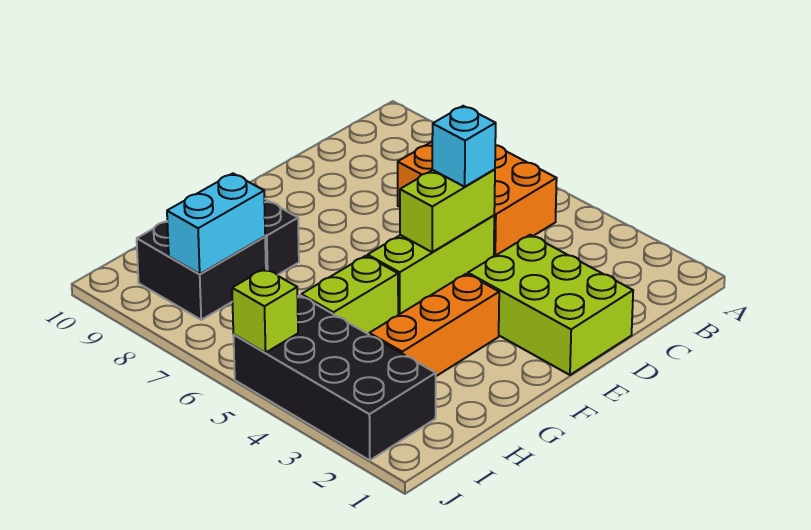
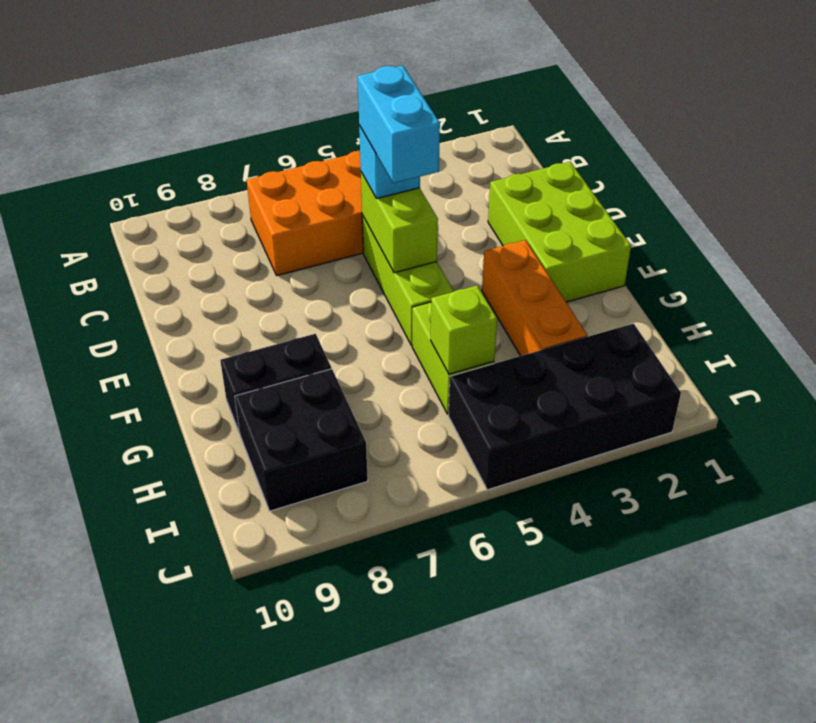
lime 2x3 brick [468,235,633,375] -> lime 2x3 brick turned to [488,162,631,302]
cyan 1x2 brick [167,174,265,274] -> cyan 1x2 brick moved to [358,66,440,183]
lime 1x1 brick [232,269,298,353] -> lime 1x1 brick moved to [431,285,497,374]

